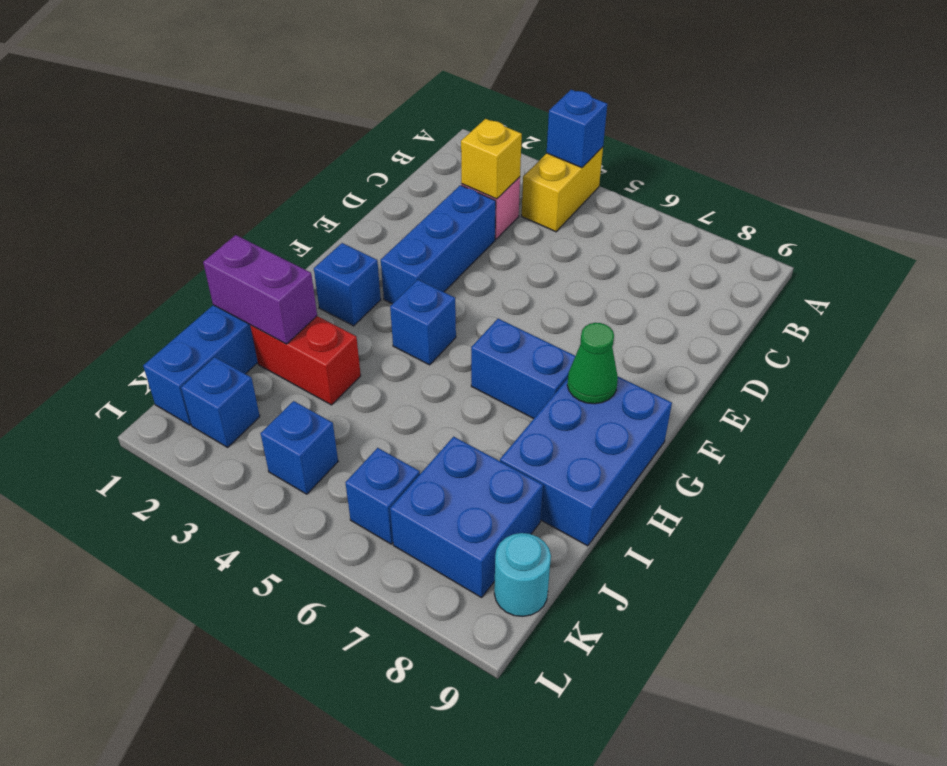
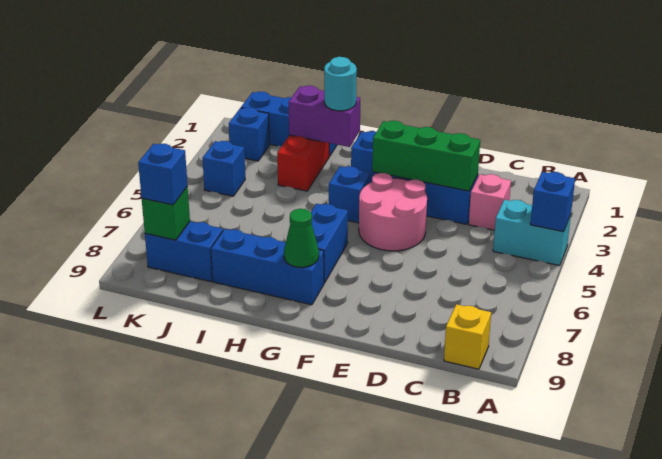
yellow 1x2 brick [522,147,603,232] -> cyan 1x2 brick [493,200,571,266]
yellow 1x1 brick [461,119,522,199] -> yellow 1x1 brick moved to [444,304,491,369]
none -> green 1x3 brick [372,121,480,191]
none -> pink 2x2 round brick [359,173,427,251]
blue 2x3 brick [500,377,672,546] -> blue 1x3 brick [211,229,324,305]
purple 1x2 brick [203,235,317,344] -> purple 1x2 brick turned to [289,86,360,147]
blue 2x2 brick [390,437,543,597] -> blue 1x2 brick [145,221,223,282]
blue 1x1 brick [345,448,420,544] -> blue 1x1 brick moved to [138,144,188,205]
none -> green 1x1 brick [142,187,190,240]
cyan 1x1 round brick [494,533,551,616] -> cyan 1x1 round brick moved to [324,57,357,111]

